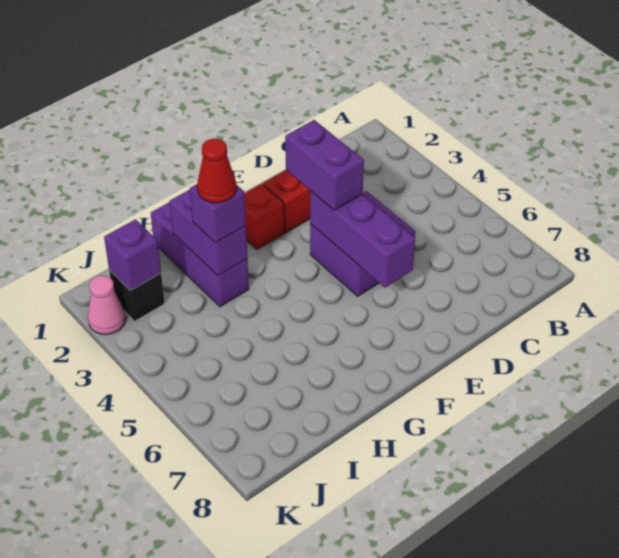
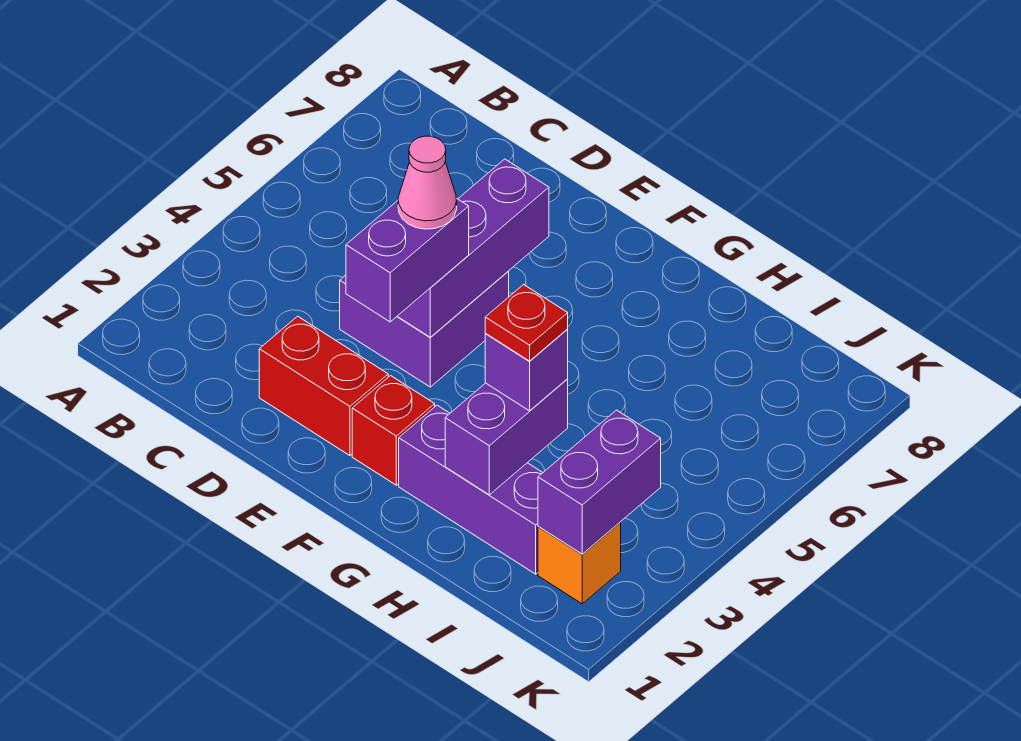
purple 1x3 brick [151,202,249,307] -> purple 1x3 brick turned to [399,405,543,574]
red 1x1 cone [197,139,236,203] -> red 1x1 plate [485,285,568,361]
black 1x1 brick [109,270,165,321] -> orange 1x1 brick [538,523,621,604]
purple 1x1 brick [104,219,161,290] -> purple 1x2 brick [538,410,661,554]
pink 1x1 cone [88,275,126,335] -> pink 1x1 cone moved to [398,136,457,229]

